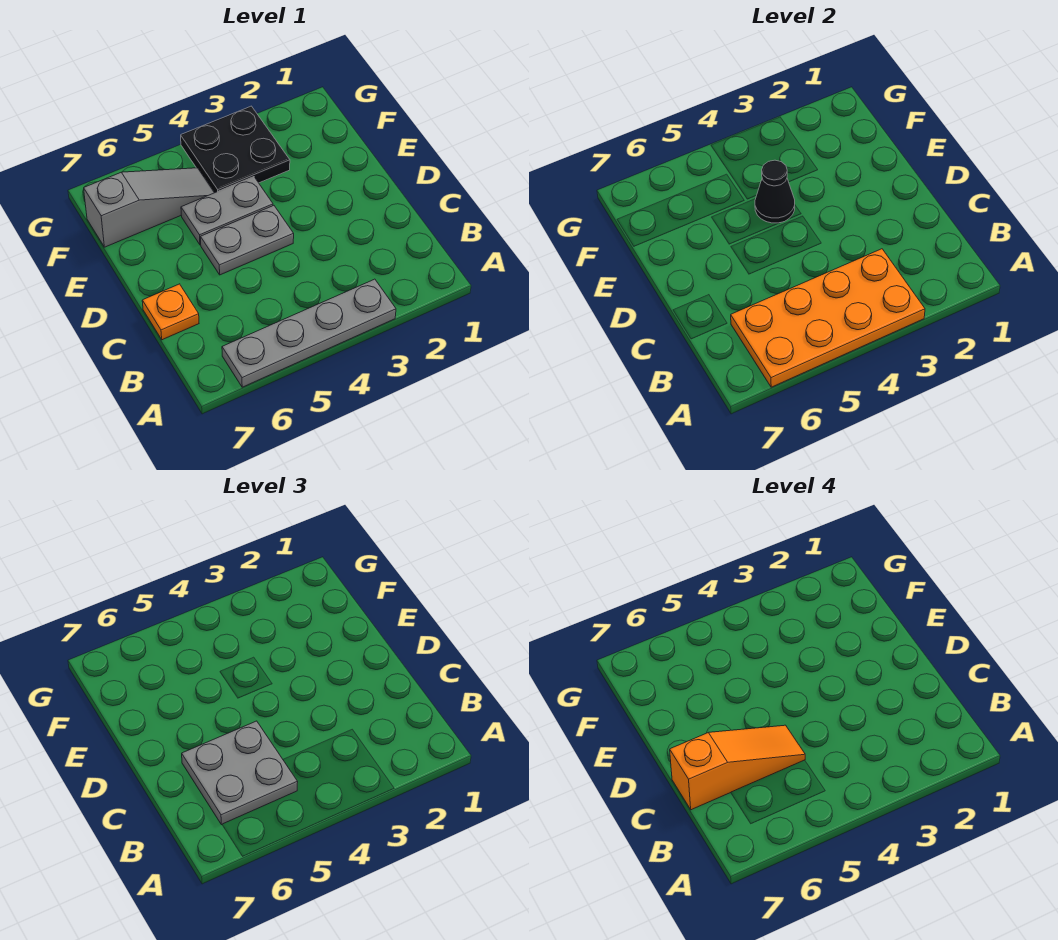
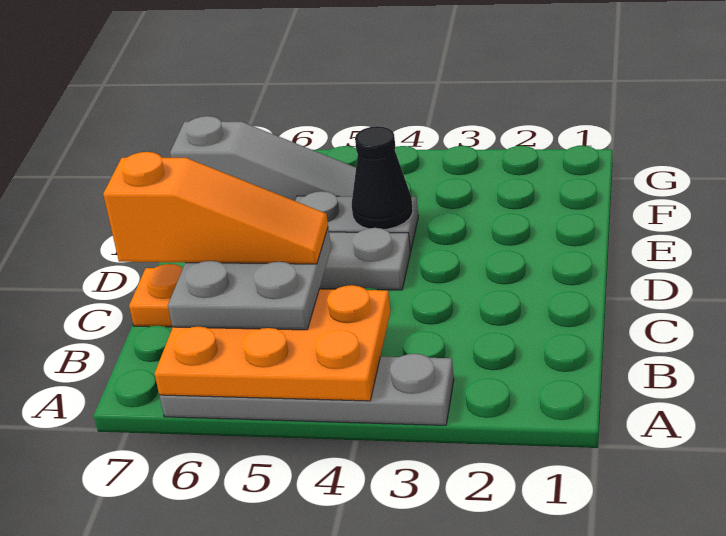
orange 2x4 plate [731,249,925,387] -> orange 2x3 plate [155,285,390,401]
black 2x2 plate [181,106,290,193] -> none

